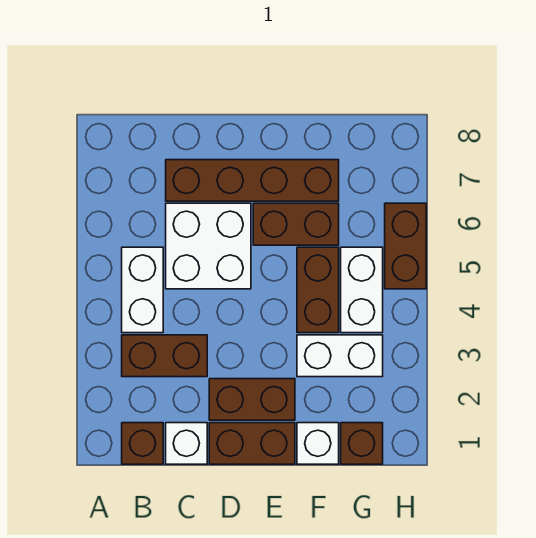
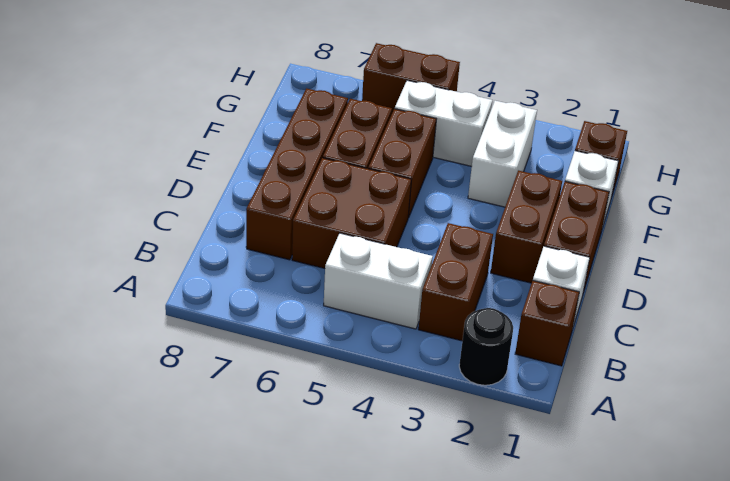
none -> black 1x1 round brick [459,308,513,385]
white 2x2 brick [166,203,251,289] -> brown 2x2 brick [292,158,412,268]
brown 1x2 brick [297,247,339,333] -> brown 1x2 brick turned to [368,109,436,218]

